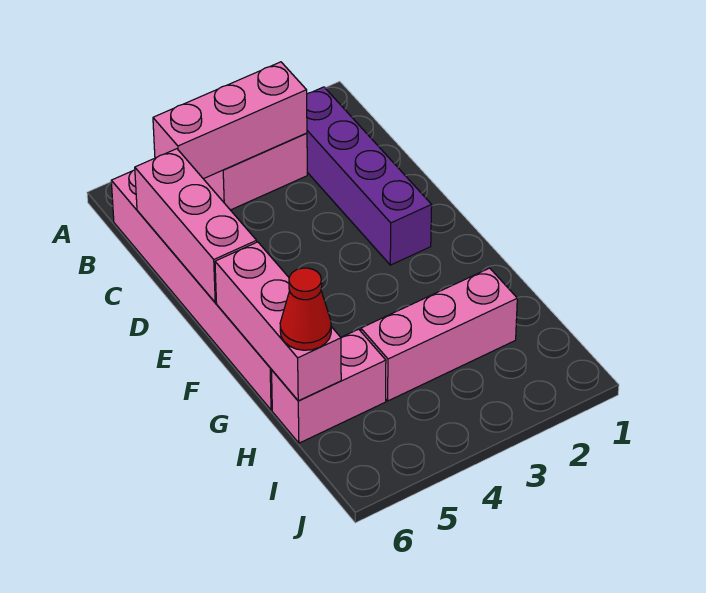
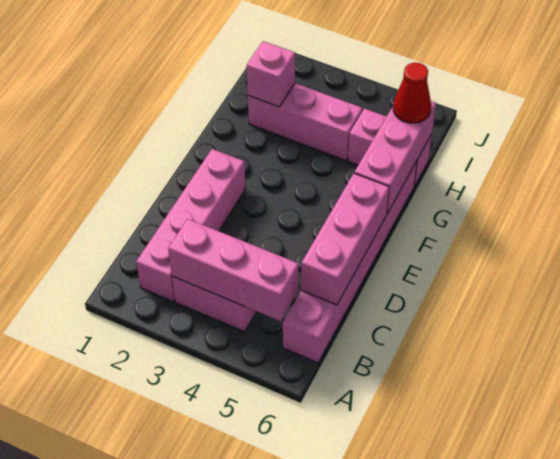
purple 1x4 brick [307,87,432,265] -> pink 1x4 brick [136,149,246,302]
none -> pink 1x1 brick [247,41,295,107]

